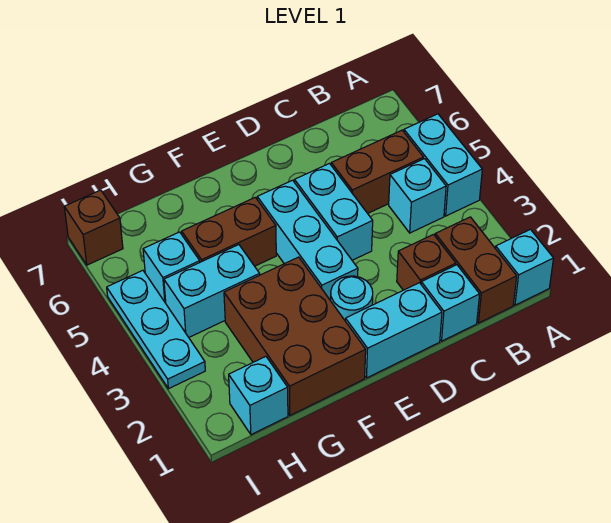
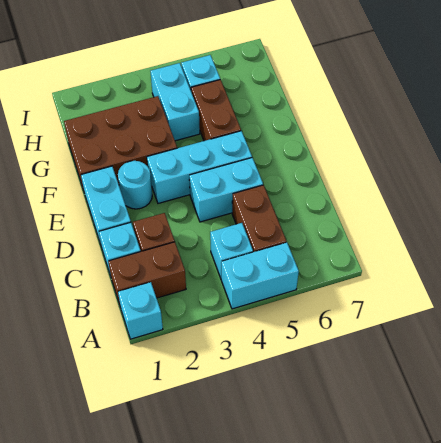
cyan 1x1 brick [229,357,288,435] -> none
cyan 1x3 plate [107,270,205,389] -> none
brown 1x1 brick [64,190,123,265] -> none

